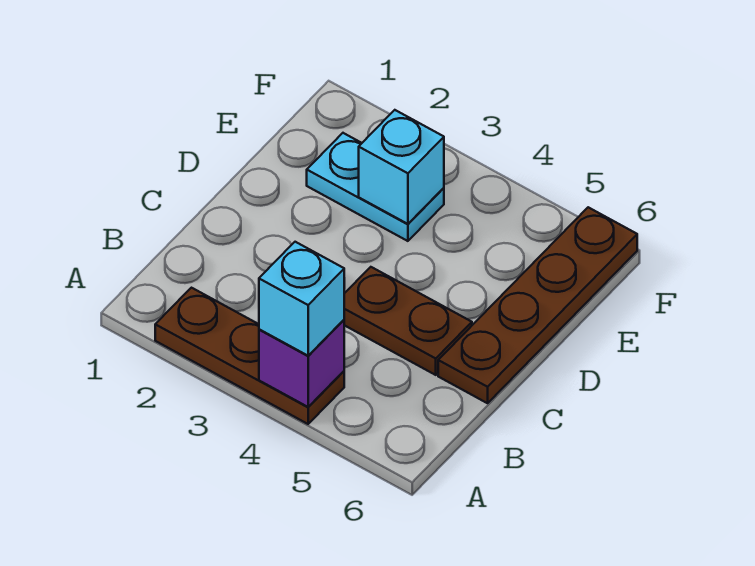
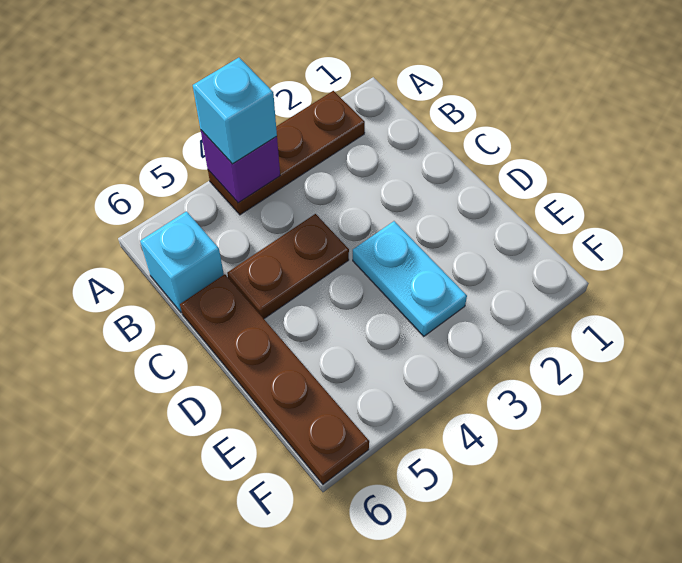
cyan 1x2 plate [307,133,444,241] -> cyan 1x2 plate turned to [353,221,467,336]
cyan 1x1 brick [359,110,444,224] -> cyan 1x1 brick moved to [140,211,224,313]

